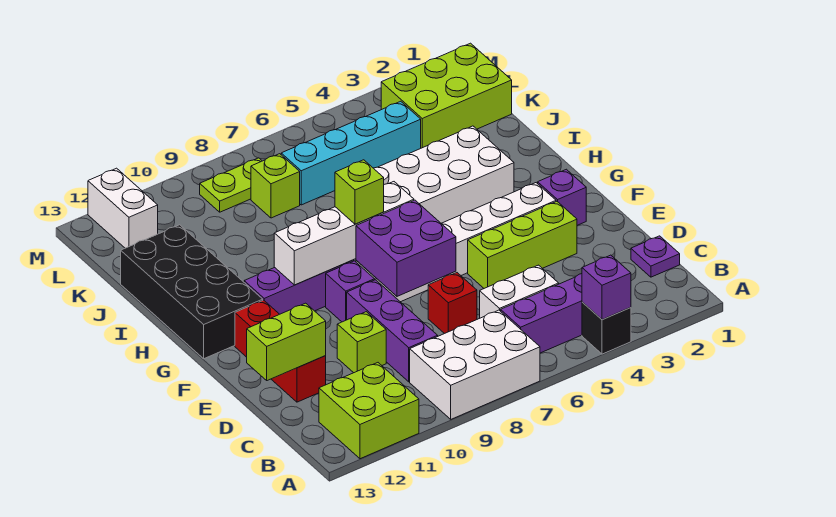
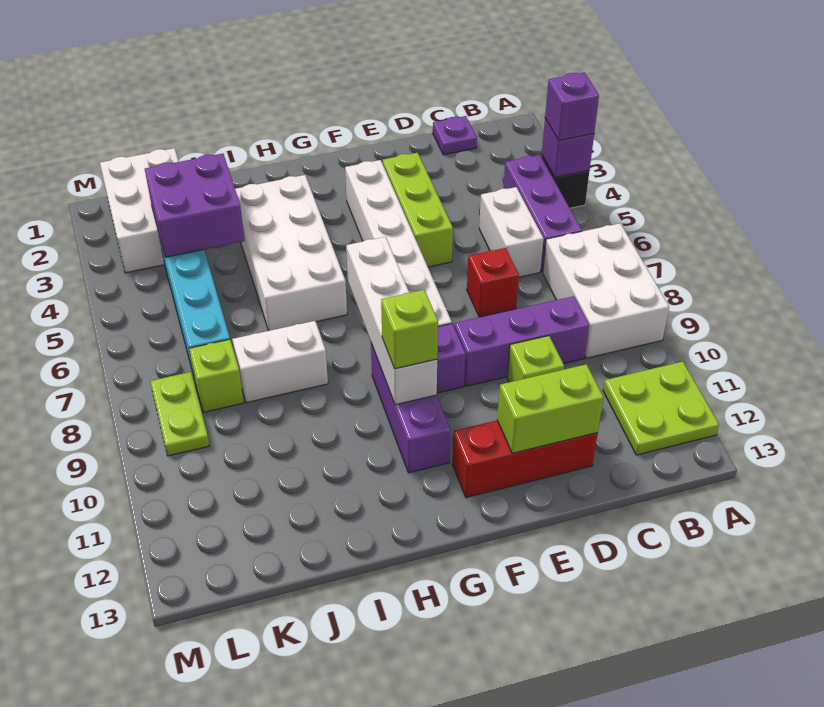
lime 2x2 brick [319,363,419,459] -> lime 2x2 plate [603,362,719,455]
lime 1x2 brick [247,303,326,381] -> lime 1x2 brick turned to [497,364,603,454]
purple 2x2 brick [356,200,456,296] -> purple 2x2 brick moved to [145,154,245,257]
purple 1x1 brick [538,169,586,225] -> purple 1x1 brick moved to [545,72,599,141]
lime 1x1 brick [335,160,384,224] -> lime 1x1 brick moved to [381,290,438,369]
black 2x4 brick [121,225,263,359] -> none
lime 2x3 brick [381,43,512,148] -> white 2x3 brick [100,148,179,273]
white 1x2 brick [88,168,158,248] -> white 1x2 brick moved to [232,321,328,403]

